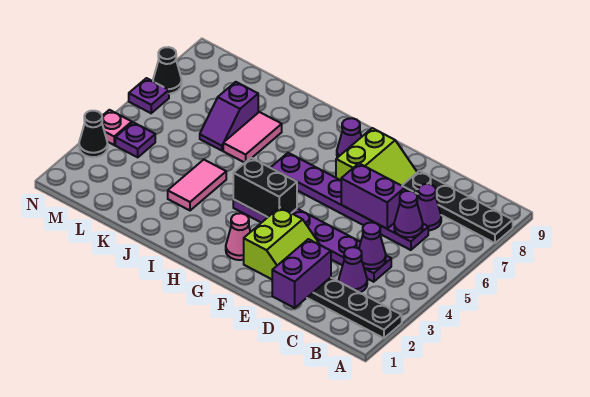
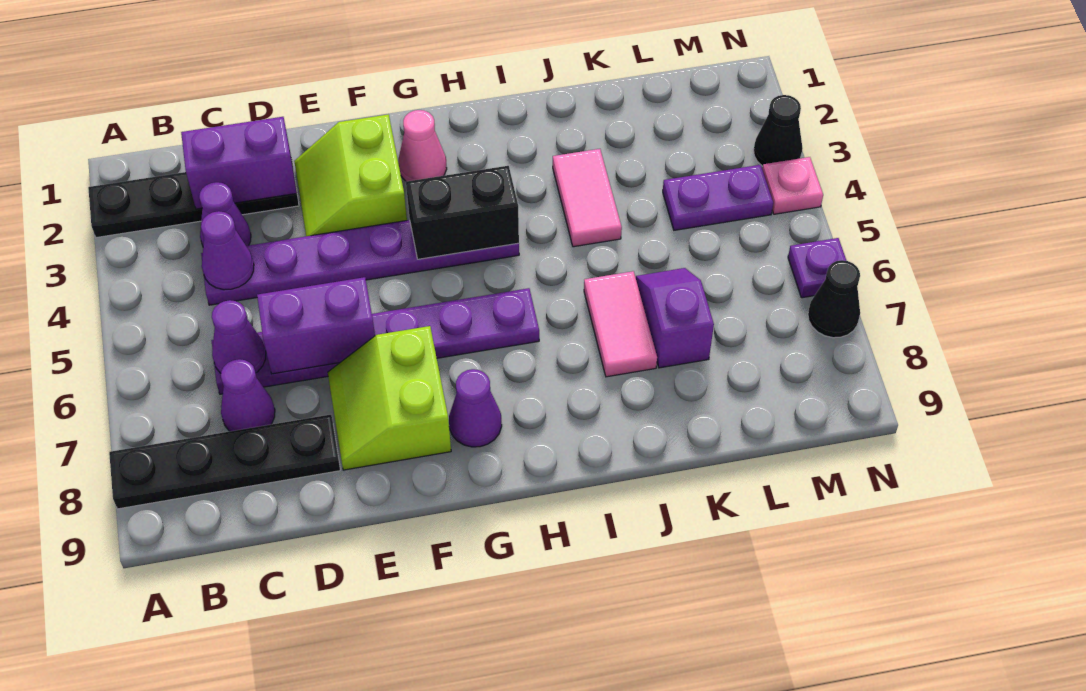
purple 1x2 brick [272,239,331,308] -> purple 1x2 brick turned to [181,117,297,209]
purple 1x1 plate [115,122,155,157] -> purple 1x2 plate [663,165,773,230]

